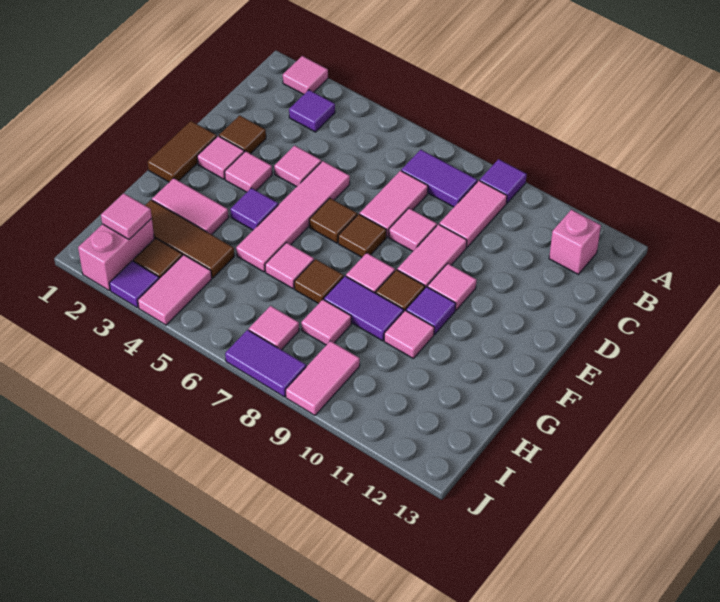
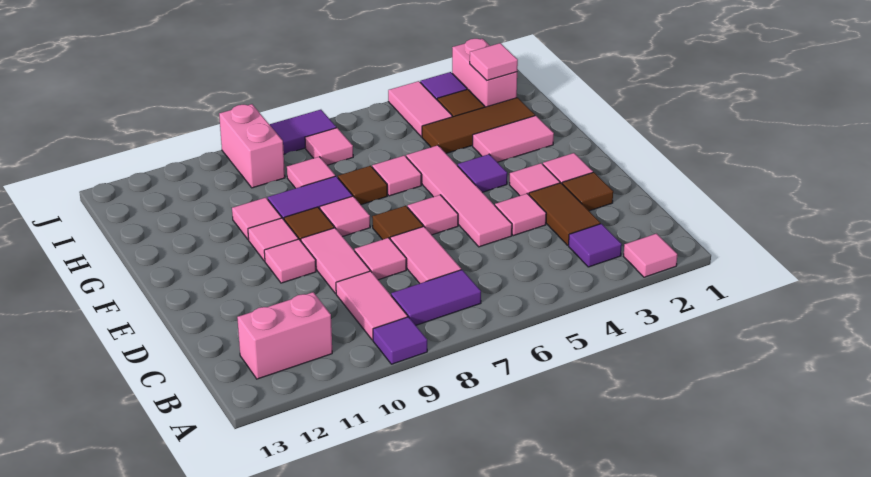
pink 1x1 brick [549,210,601,274] -> pink 1x2 brick [237,292,332,379]
brown 1x2 tile [148,121,217,182] -> brown 1x2 tile moved to [529,183,600,245]
brown 1x1 tile [309,198,357,243] -> pink 1x1 tile [408,195,458,235]
purple 1x1 tile [406,287,456,334] -> pink 1x1 tile [248,218,298,261]
pink 1x2 tile [286,341,360,415] -> pink 1x2 brick [219,104,285,188]

